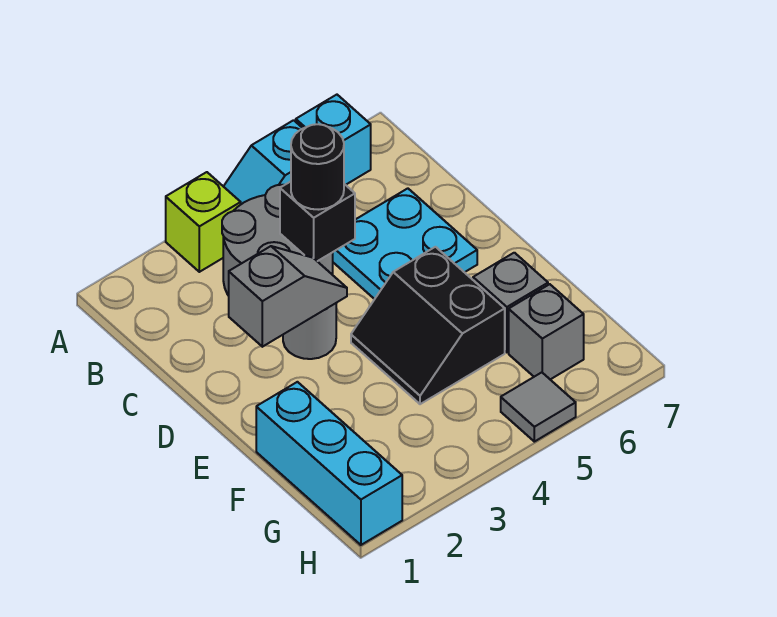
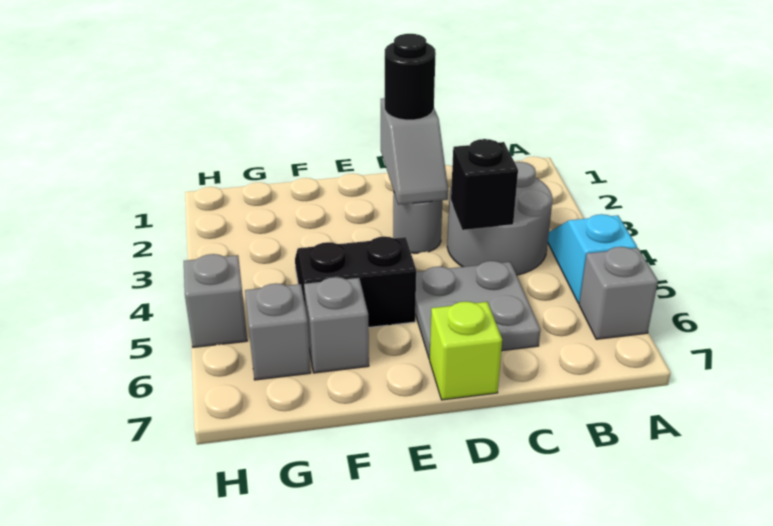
lime 1x1 brick [166,172,241,272] -> lime 1x1 brick moved to [430,302,502,400]
cyan 1x1 brick [296,95,371,185] -> grey 1x1 brick [579,247,658,339]
black 1x1 round brick [291,124,344,210] -> black 1x1 round brick moved to [385,34,436,120]
cyan 2x2 plate [333,188,477,299] -> grey 2x2 plate [415,261,541,359]
cyan 1x3 brick [256,382,402,545] -> none
grey 1x1 tile [501,372,576,442] -> grey 1x1 brick [184,254,247,347]

